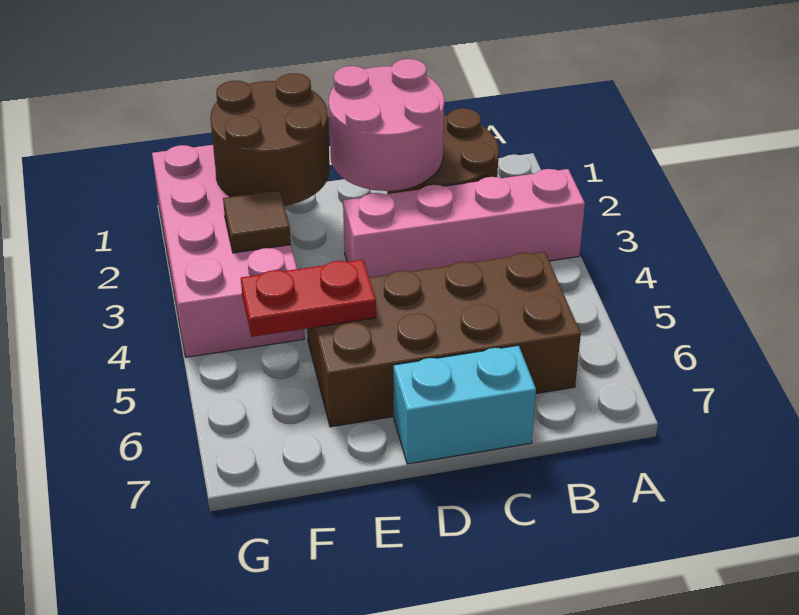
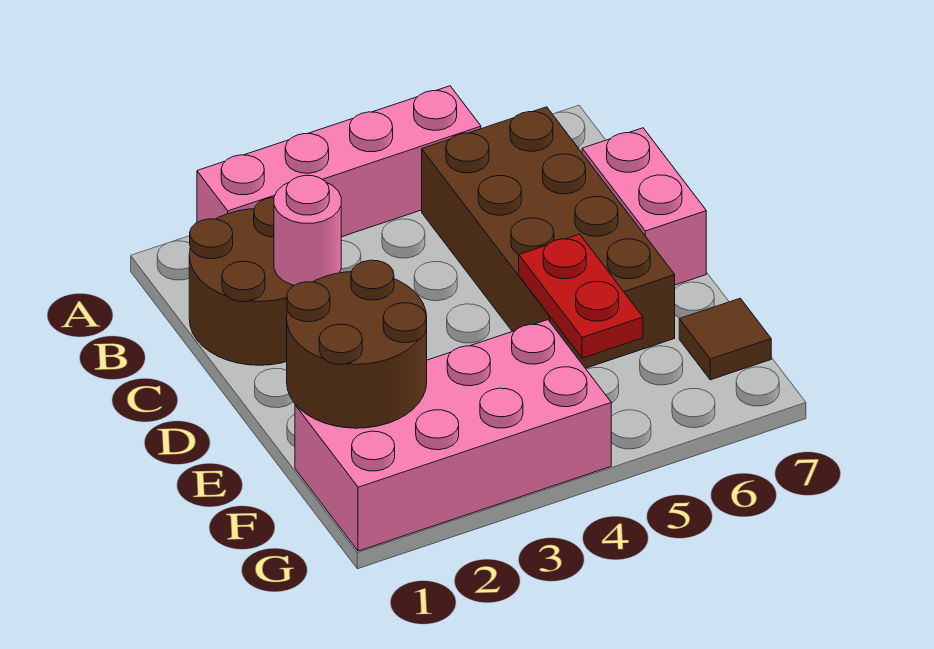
pink 1x4 brick [343,169,585,278] -> pink 1x4 brick turned to [197,86,481,237]
pink 2x2 round brick [329,59,444,191] -> pink 1x1 round brick [274,175,341,285]
cyan 1x2 brick [394,345,536,464] -> pink 1x2 brick [582,128,706,285]
brown 1x1 tile [223,190,291,253] -> brown 1x1 tile moved to [679,298,771,380]

